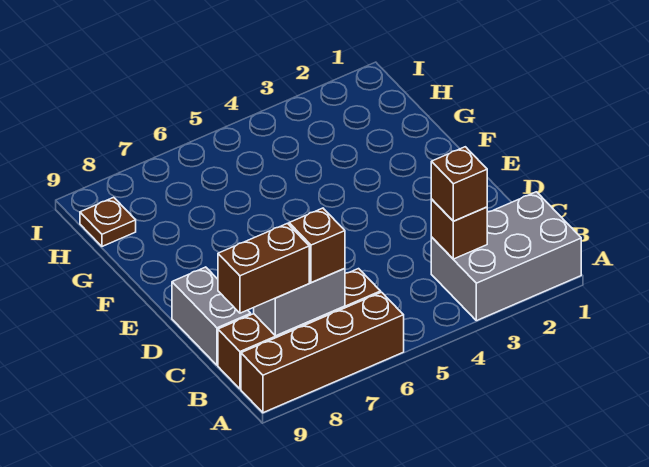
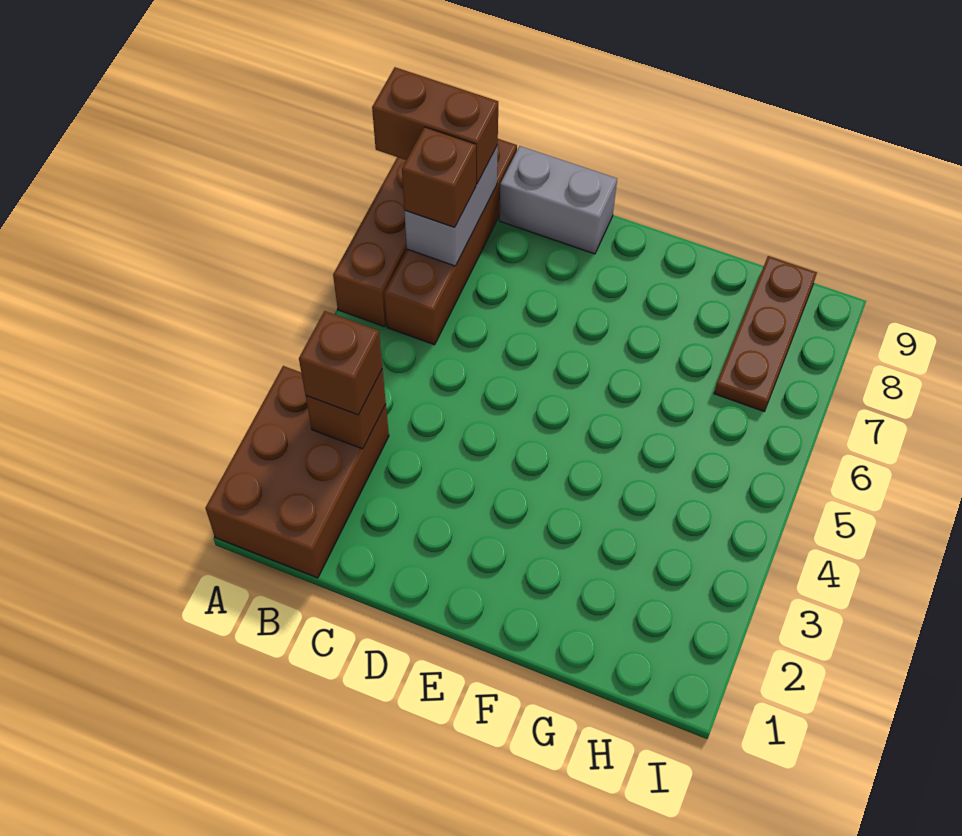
grey 2x3 brick [431,192,581,321] -> brown 2x3 brick [205,366,389,578]
brown 1x2 brick [218,223,309,313] -> brown 1x2 brick turned to [372,67,498,184]
brown 1x1 plate [80,197,136,246] -> brown 1x3 plate [714,256,817,411]

